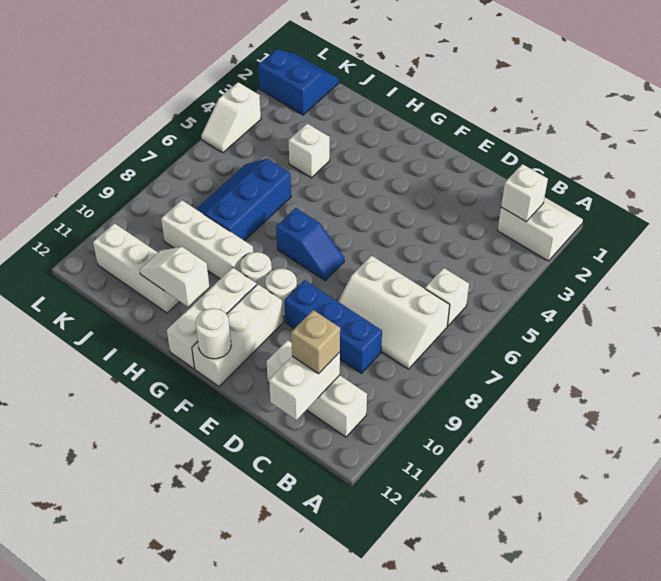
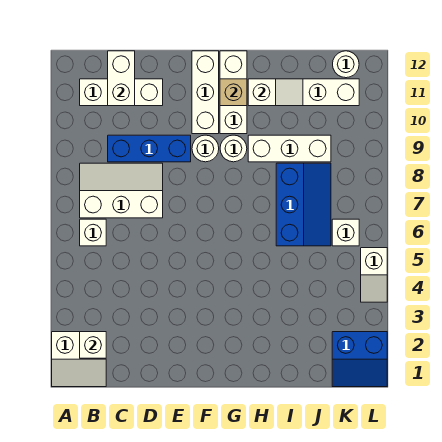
tan 1x1 brick [291,310,340,374] -> tan 1x1 brick moved to [220,79,247,106]
blue 1x2 slope [276,208,344,280] -> none
white 1x1 round brick [196,308,231,359] -> white 1x1 round brick moved to [333,51,359,78]
white 1x1 brick [288,124,330,178] -> white 1x1 brick moved to [332,219,359,246]
white 1x2 slope [201,82,261,153] -> white 1x2 slope turned to [361,248,387,302]

